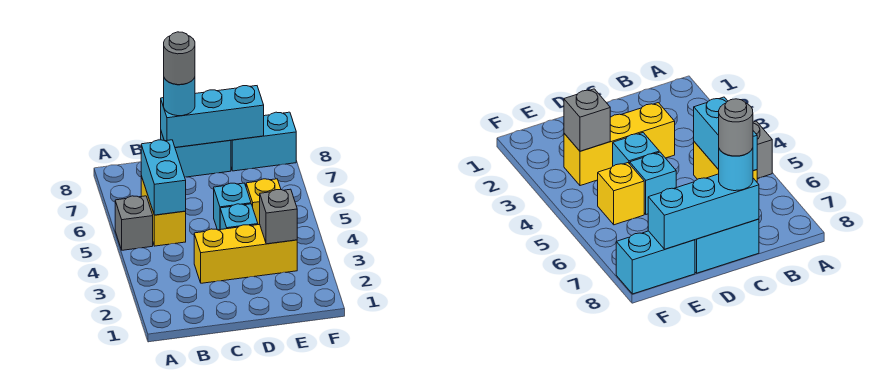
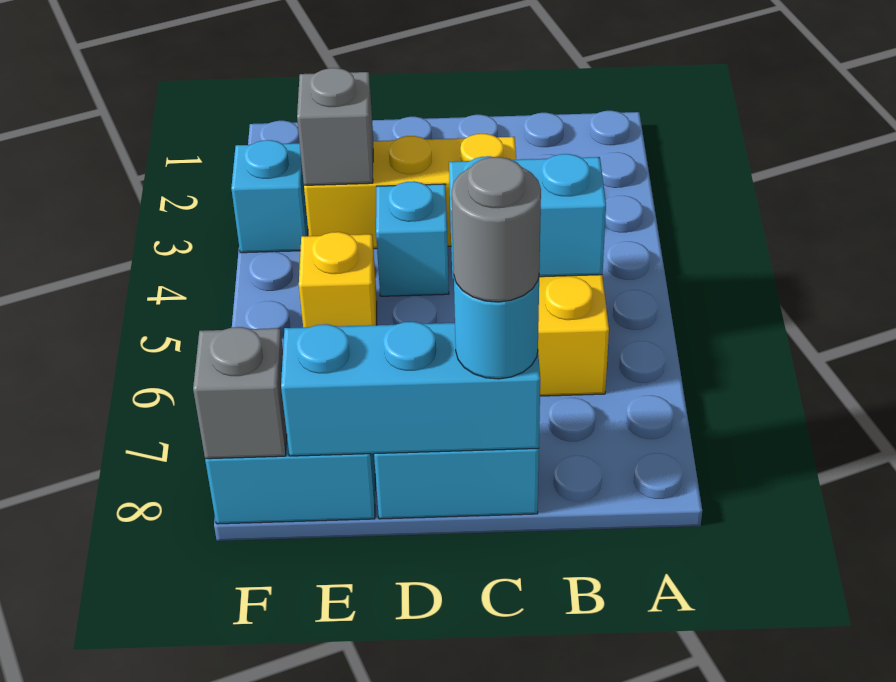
grey 1x1 brick [115,196,153,250] -> grey 1x1 brick moved to [193,327,287,459]
cyan 1x2 brick [141,140,186,215] -> cyan 1x2 brick turned to [449,154,606,279]
cyan 1x1 brick [214,183,251,230] -> cyan 1x1 brick moved to [231,140,308,253]

